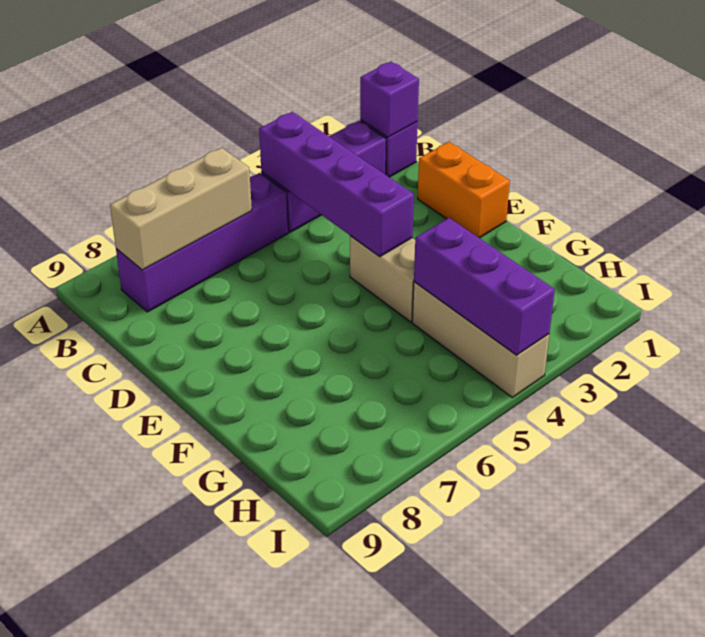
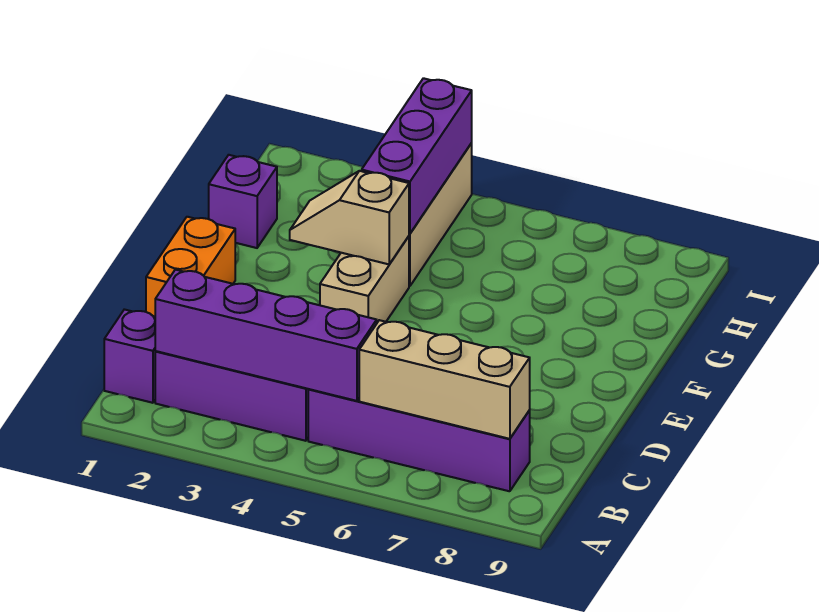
purple 1x1 brick [360,62,419,137] -> purple 1x1 brick moved to [209,155,277,248]
purple 1x4 brick [259,112,414,257] -> purple 1x4 brick turned to [155,270,377,401]
none -> tan 1x2 slope [290,171,409,264]

